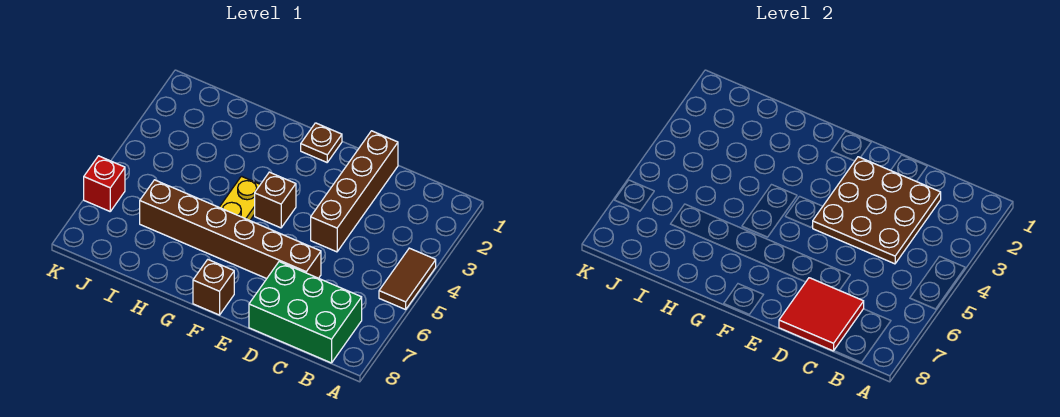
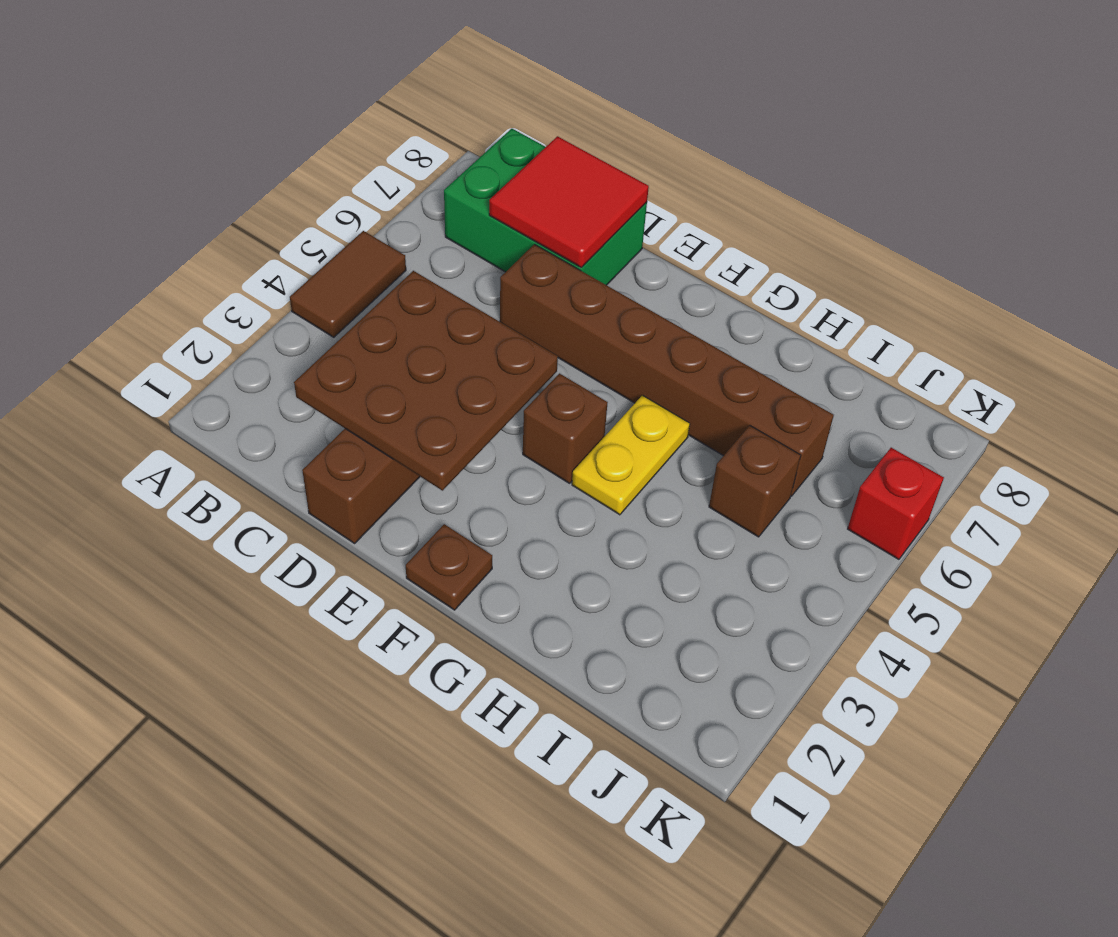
brown 1x1 brick [193,260,234,315] -> brown 1x1 brick moved to [709,426,801,537]

